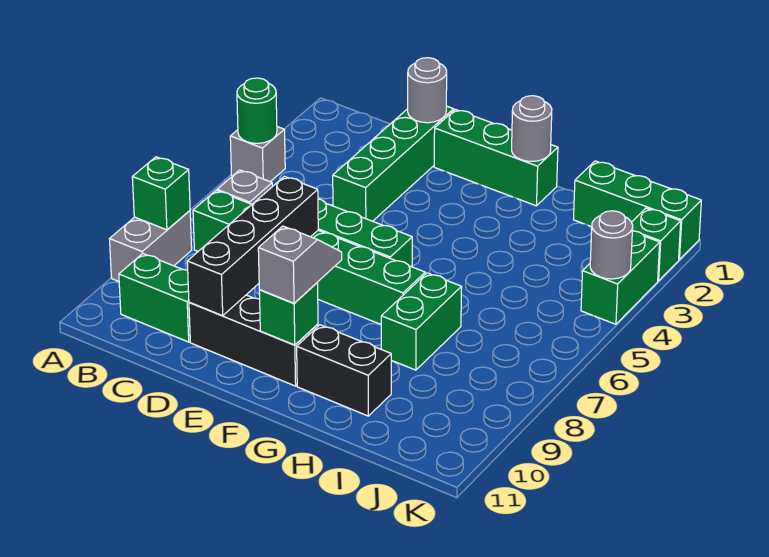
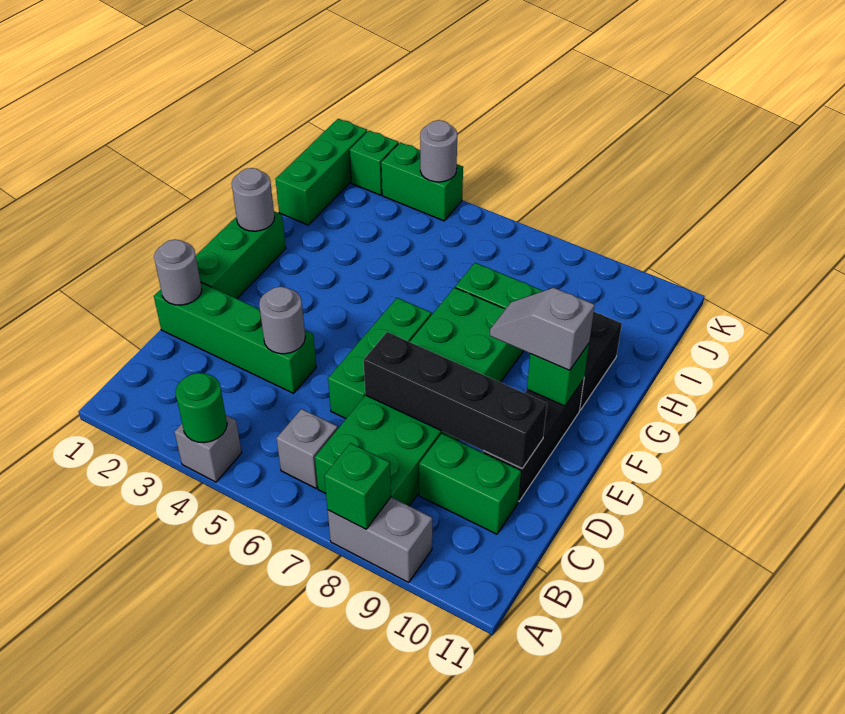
green 1x6 brick [193,191,425,324] -> green 2x6 brick [315,288,523,506]
green 1x2 brick [119,254,190,342] -> green 1x2 brick turned to [419,434,521,534]
none -> grey 1x1 round brick [259,287,305,354]

